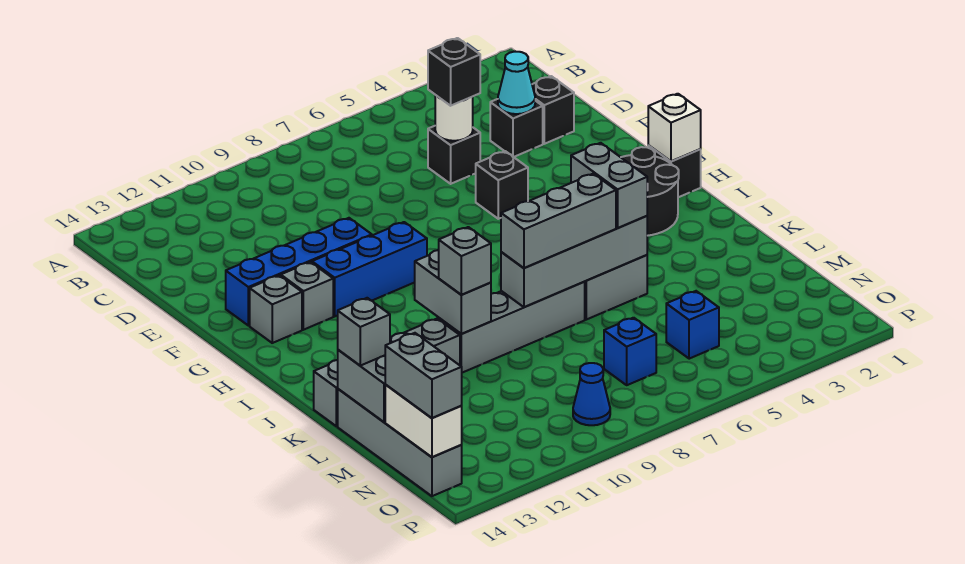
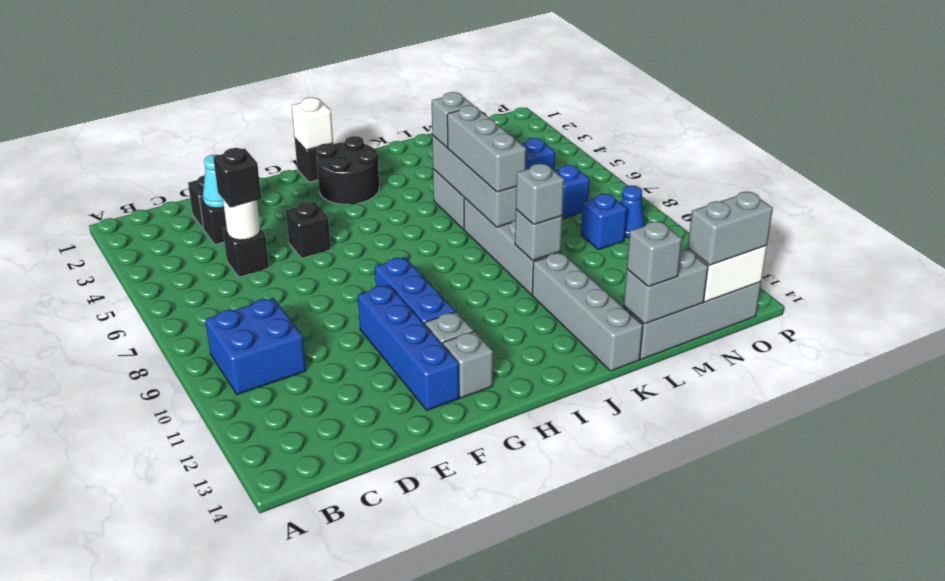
none -> blue 2x2 brick [205,298,306,394]
grey 1x2 brick [571,143,647,228] -> grey 1x1 brick [432,92,474,148]
grey 1x2 brick [415,250,491,334] -> grey 1x1 brick [515,209,562,261]
none -> blue 1x1 brick [581,194,627,250]

